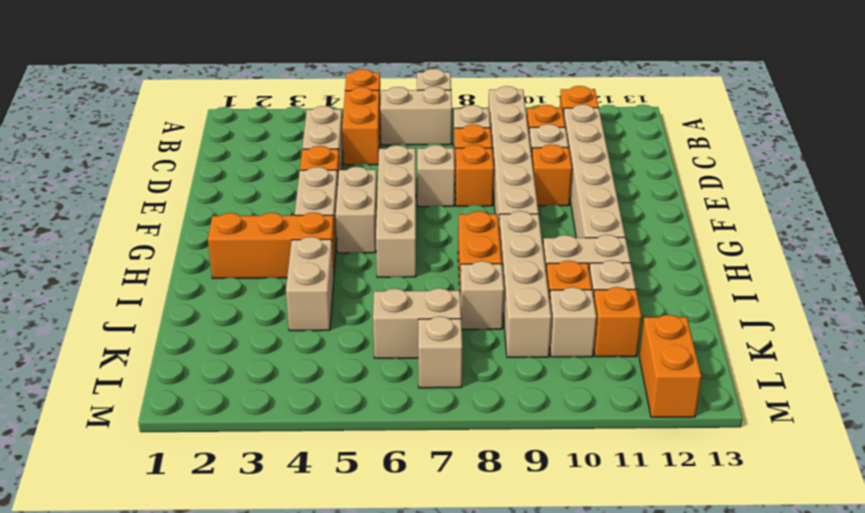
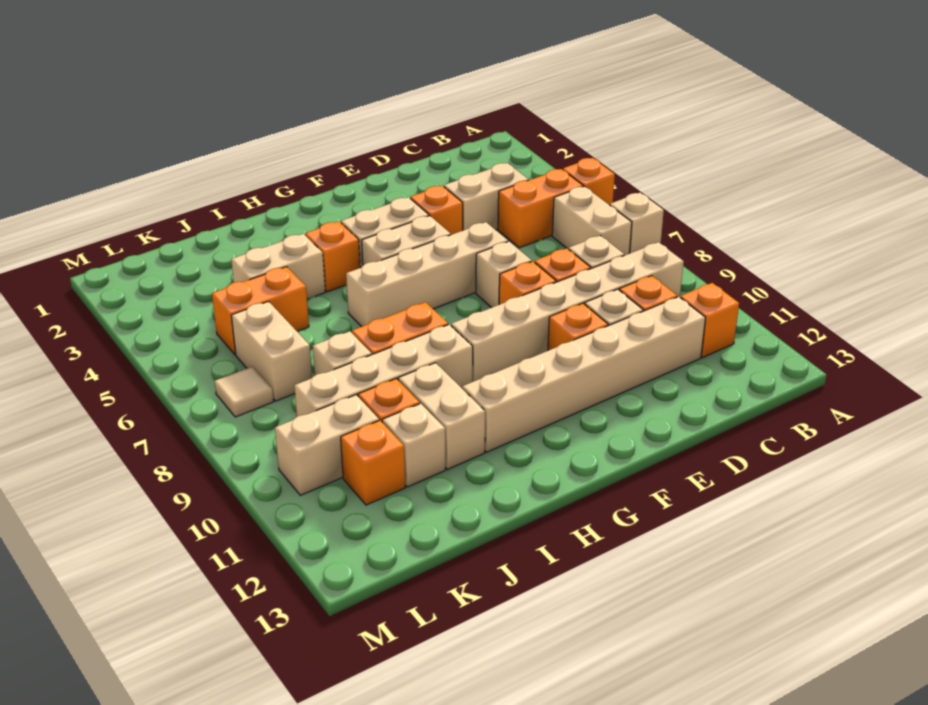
orange 1x3 brick [208,212,336,279] -> orange 1x1 brick [305,221,360,292]
tan 1x1 brick [550,287,596,357] -> tan 1x2 brick [275,395,379,495]
tan 1x1 brick [418,316,462,388] -> tan 1x1 tile [215,366,274,417]
orange 1x2 brick [639,315,701,417] -> orange 1x2 brick moved to [212,267,309,355]

